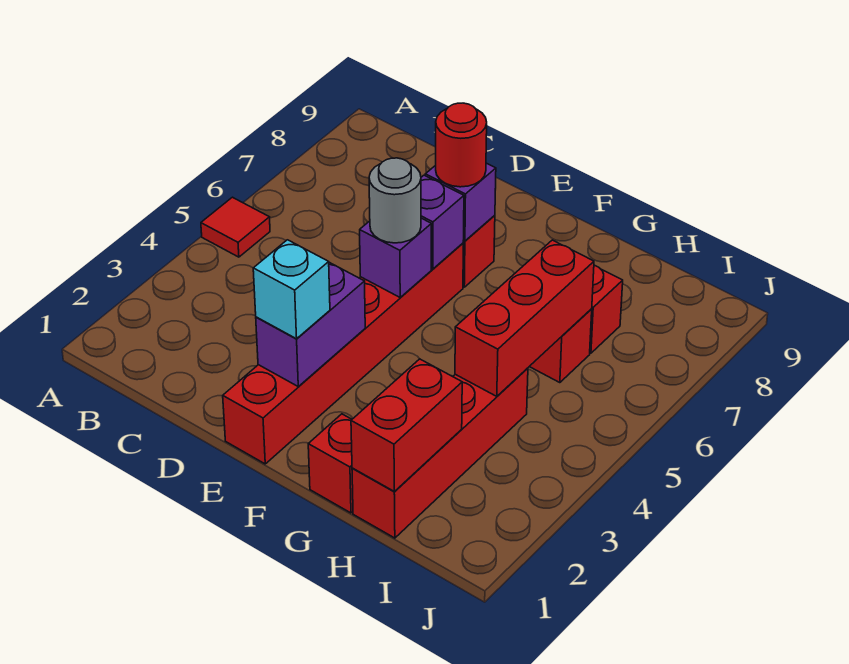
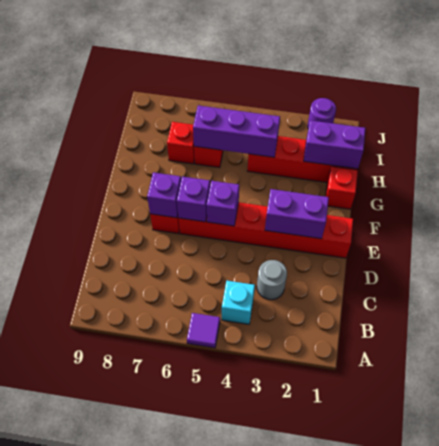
red 1x1 tile [201,197,270,257] -> purple 1x1 tile [187,313,220,348]
cyan 1x1 brick [253,240,330,339] -> cyan 1x1 brick moved to [222,281,255,324]
grey 1x1 round brick [369,158,421,243] -> grey 1x1 round brick moved to [257,260,287,300]
red 1x1 round brick [436,103,487,187] -> none
red 1x2 brick [351,359,462,491] -> purple 1x2 brick [304,120,366,169]
red 1x3 brick [455,240,594,396] -> purple 1x3 brick [193,106,280,157]
none -> purple 1x1 round brick [308,98,336,128]

